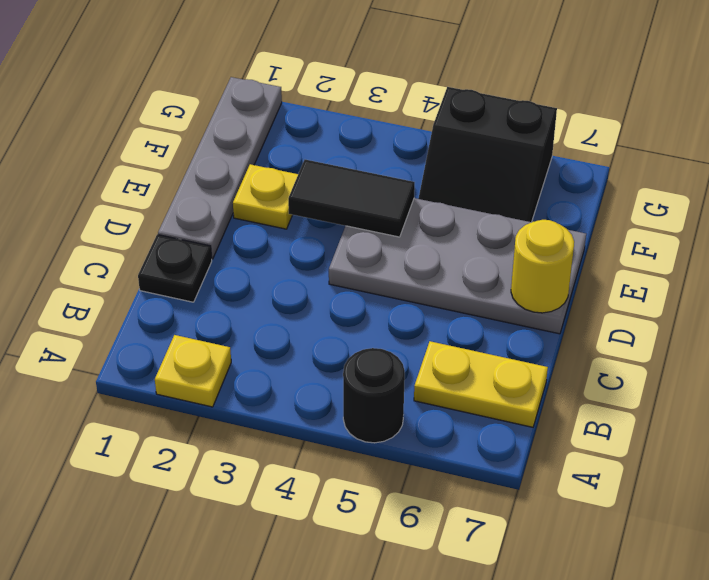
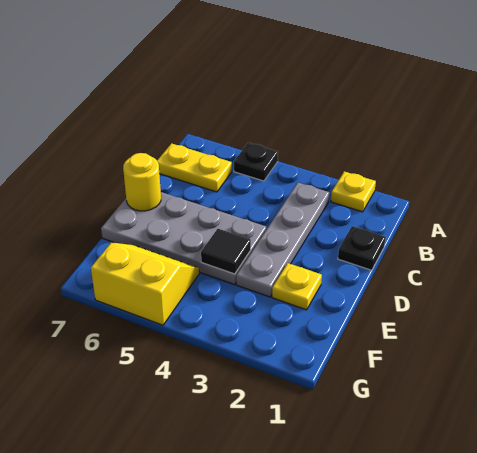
black 1x1 round brick [343,348,405,443] -> black 1x1 plate [234,143,278,181]
grey 1x4 plate [158,77,282,259] -> grey 1x4 plate moved to [236,183,329,297]
black 1x2 tile [288,160,415,237] -> black 1x1 tile [201,229,251,274]
black 2x2 slope [418,87,557,222] -> yellow 2x2 slope [91,242,199,325]

